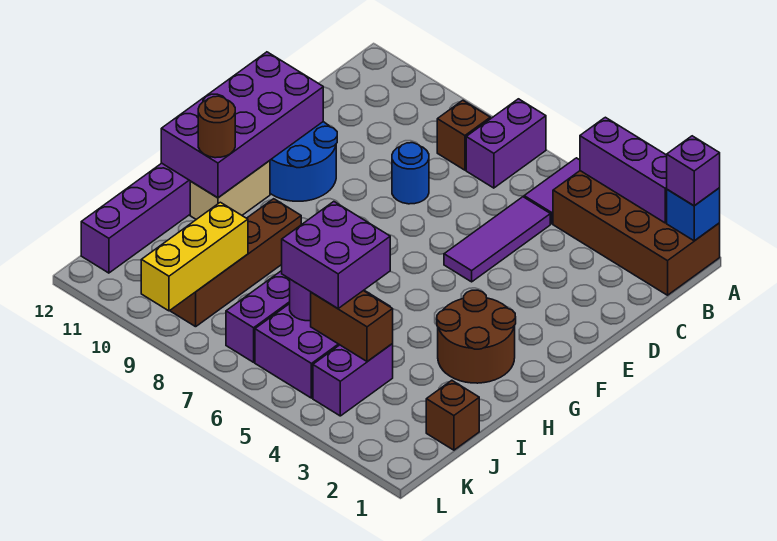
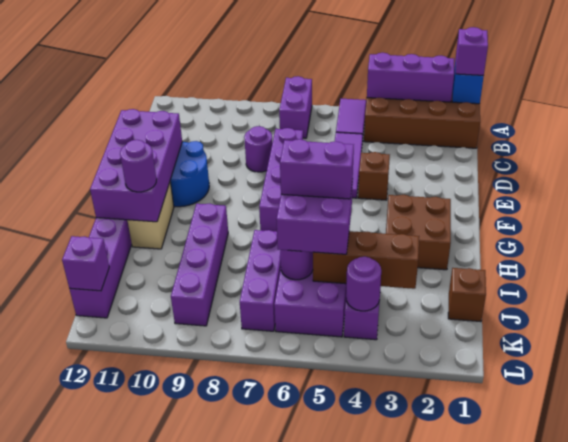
brown 1x1 brick [437,100,490,170] -> brown 1x1 brick moved to [358,152,390,200]
none -> purple 1x4 brick [259,128,303,232]
blue 1x1 round brick [392,143,429,204] -> purple 1x1 round brick [244,126,272,172]
brown 2x2 round brick [437,290,516,383] -> brown 2x2 brick [386,195,451,270]
brown 1x4 brick [170,199,301,327] -> purple 1x4 brick [171,203,228,326]
brown 1x1 round brick [198,96,235,158] -> purple 1x1 round brick [120,140,157,192]
none -> purple 1x2 brick [280,139,354,199]
brown 1x2 brick [311,291,393,362] -> brown 1x3 brick [313,231,419,289]
yellow 1x3 brick [141,202,248,311] -> none
none -> purple 1x1 round brick [346,257,381,311]
none -> purple 1x1 brick [62,236,109,291]

